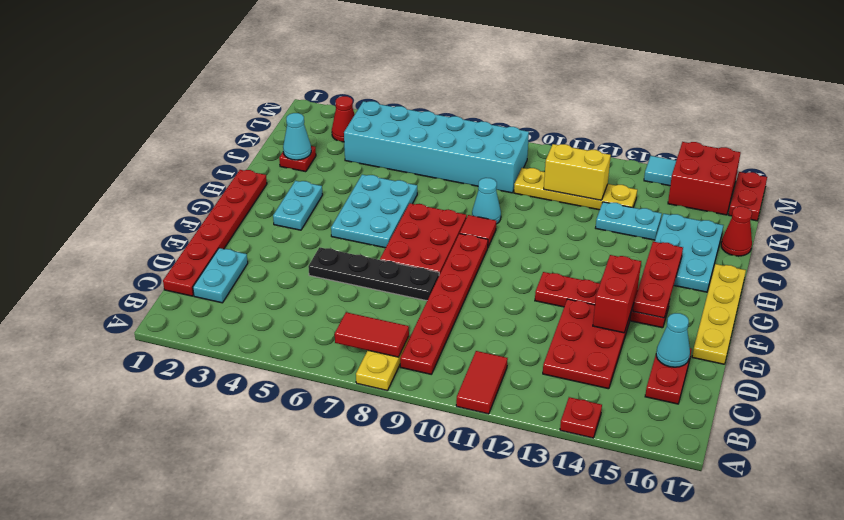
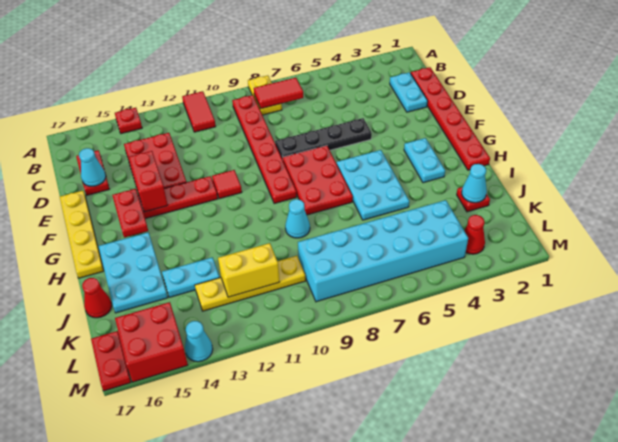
red 1x3 plate [633,242,683,318] -> red 1x2 plate [112,189,148,238]
red 1x1 tile [460,215,496,247] -> red 1x1 tile moved to [212,170,242,199]
cyan 1x1 tile [644,156,676,186] -> cyan 1x1 cone [185,321,213,362]

